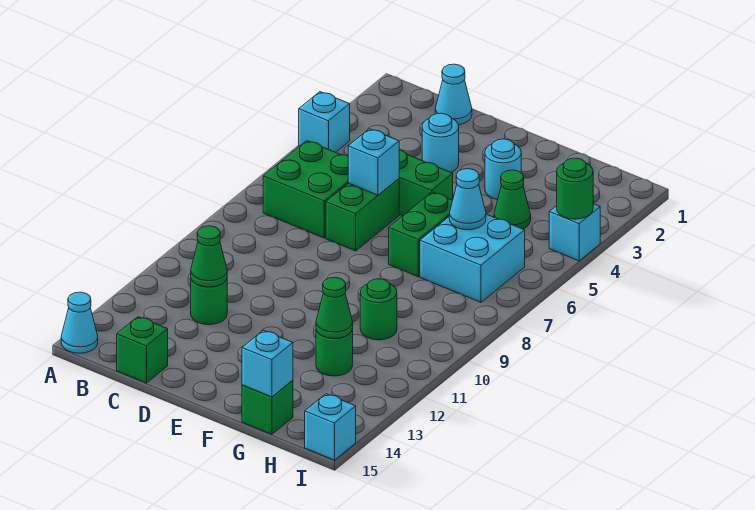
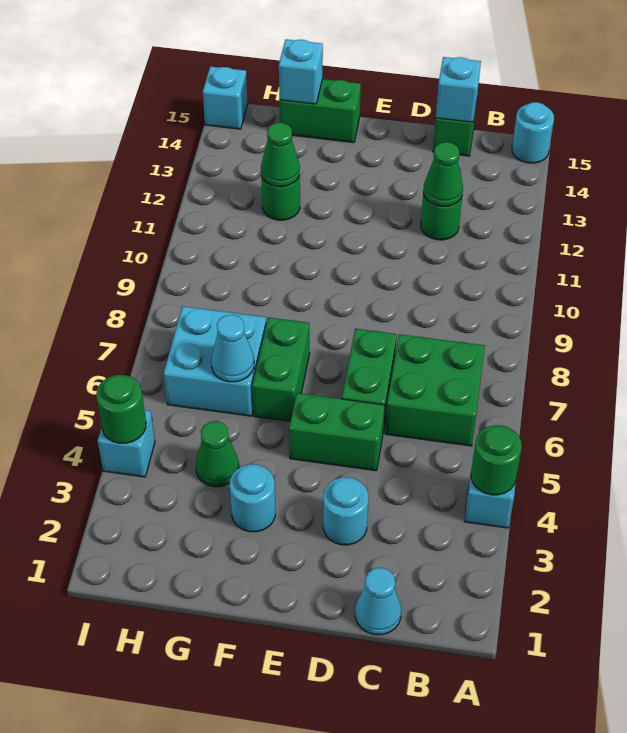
cyan 1x1 cone [61,292,98,353] -> cyan 1x1 round brick [512,102,554,163]
cyan 1x1 brick [348,129,399,195] -> cyan 1x1 brick moved to [436,57,481,122]
green 1x1 round brick [360,279,397,340] -> green 1x1 round brick moved to [471,425,522,495]
green 1x1 brick [242,380,293,435] -> green 1x2 brick [280,79,361,143]

